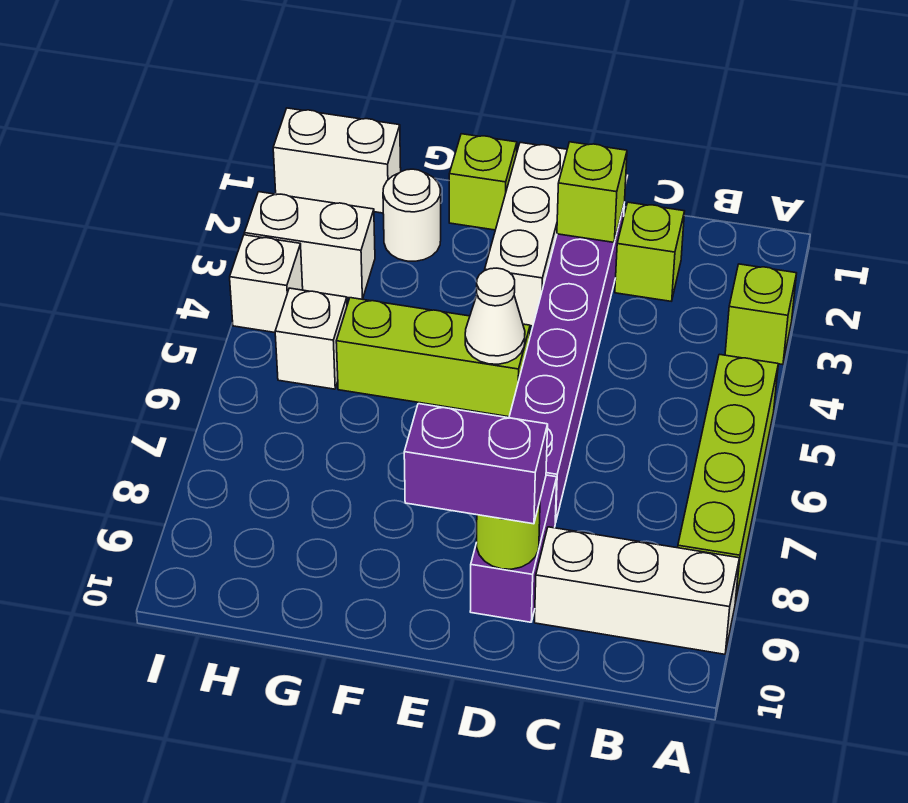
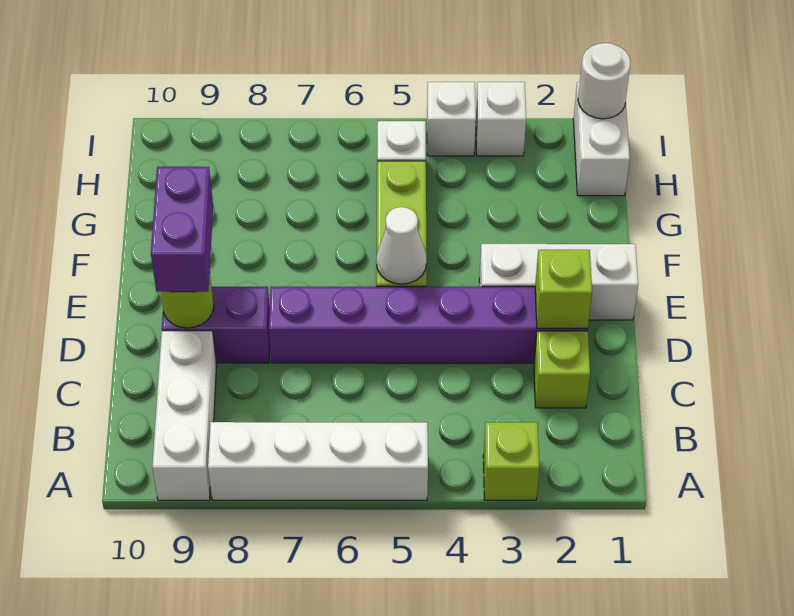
lime 1x4 brick [678,354,778,603] -> white 1x4 brick [208,422,428,500]
lime 1x1 brick [449,134,517,230] -> none
white 1x1 round brick [383,169,441,261] -> white 1x1 round brick moved to [578,43,631,119]
white 1x2 brick [244,192,375,299] -> white 1x1 brick [476,82,526,156]

